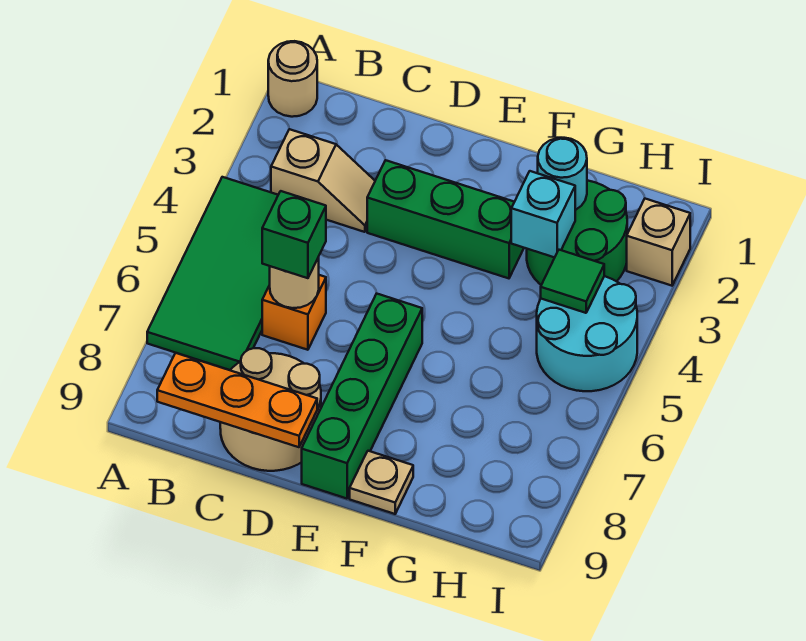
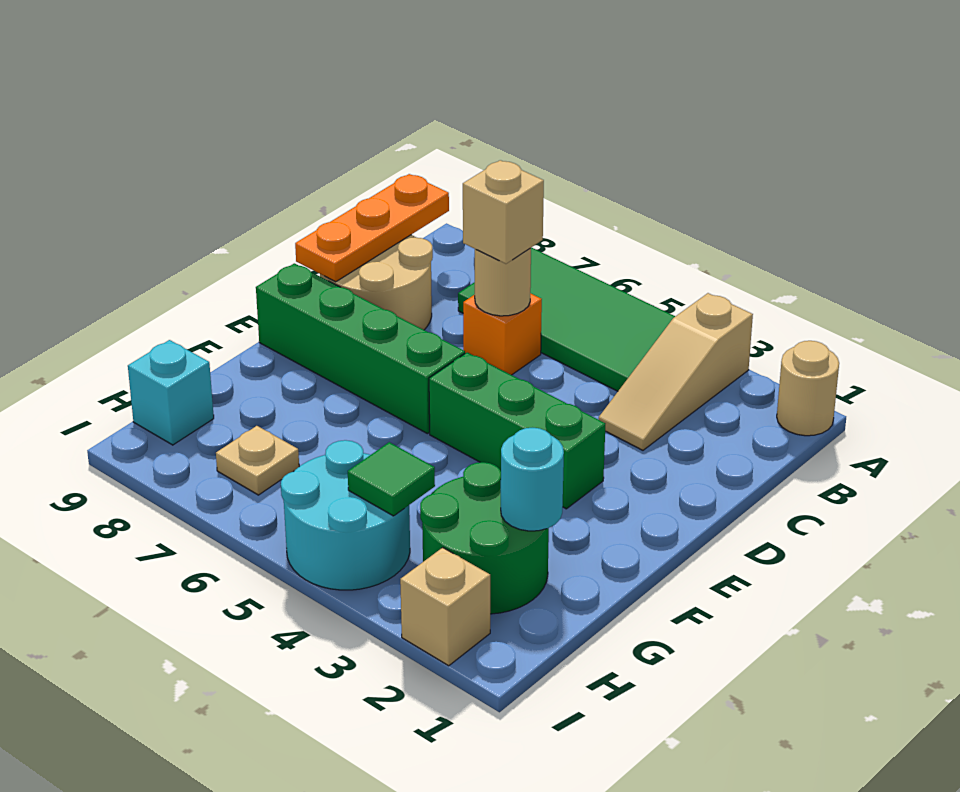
tan 1x2 slope [271,129,375,232] -> tan 1x3 slope [599,293,753,450]
green 1x1 brick [262,191,326,278] -> tan 1x1 brick [463,160,544,264]
green 1x3 brick [367,160,524,278] -> green 1x3 brick turned to [429,352,605,509]
tan 1x1 plate [350,451,413,514] -> tan 1x1 plate moved to [216,426,299,495]
cyan 1x1 brick [511,171,575,258] -> cyan 1x1 brick moved to [128,340,214,445]

